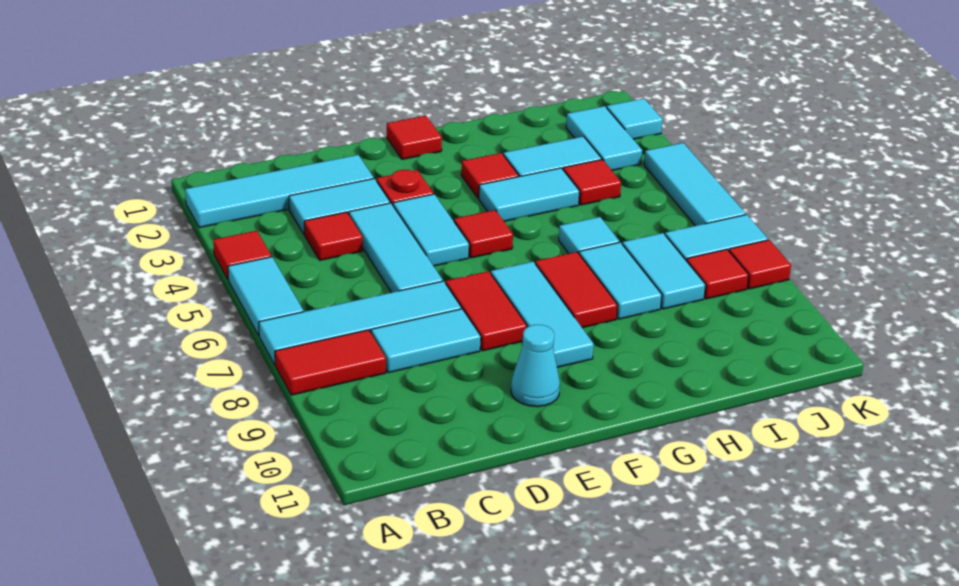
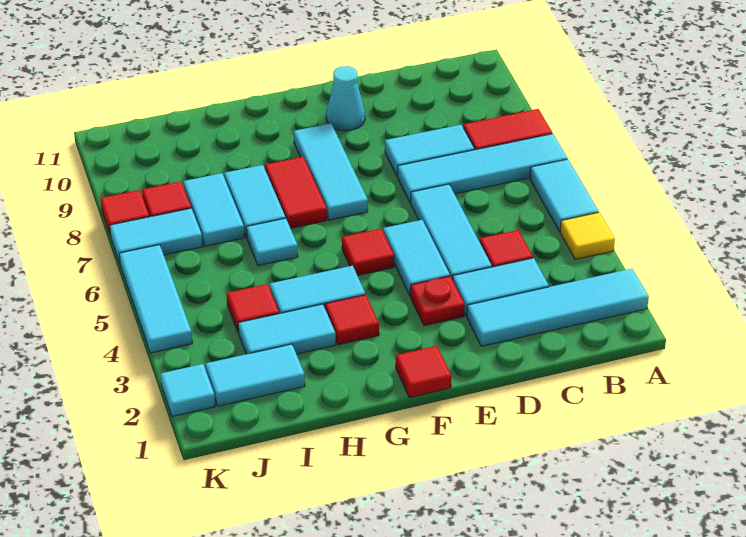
red 1x1 tile [213,231,272,279] -> yellow 1x1 tile [560,213,615,259]
red 1x2 tile [446,271,527,351] -> none
cyan 1x2 tile [566,106,642,170] -> cyan 1x2 tile turned to [206,344,305,406]

